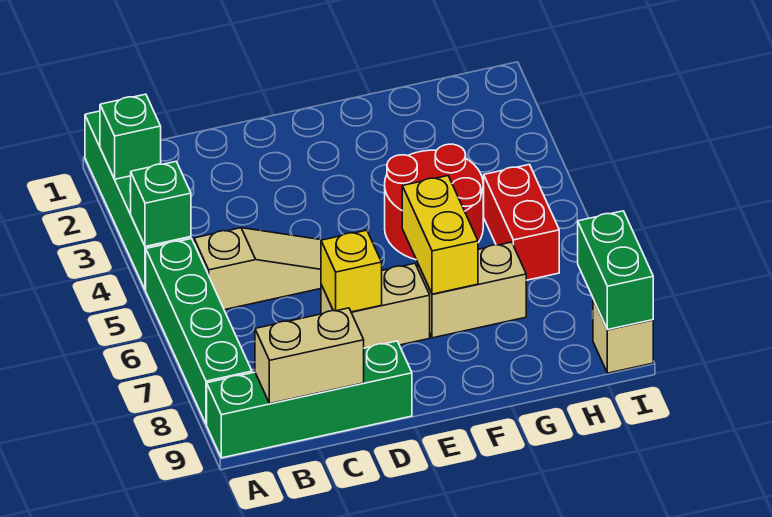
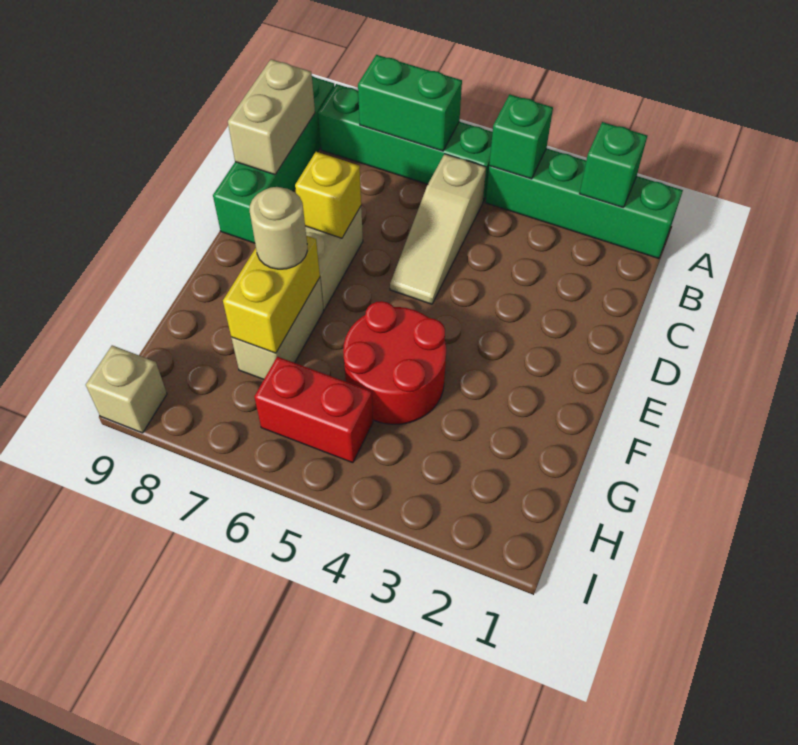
yellow 1x2 brick [402,176,478,294] -> yellow 1x2 brick turned to [223,236,320,353]
none -> tan 1x1 round brick [250,187,307,269]
green 1x2 brick [578,211,653,330] -> green 1x2 brick moved to [358,55,462,151]

